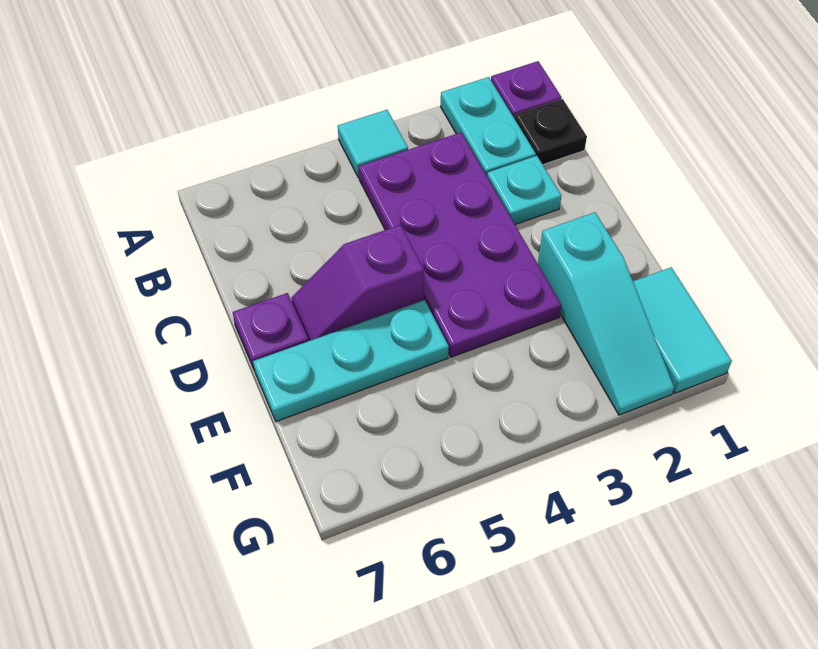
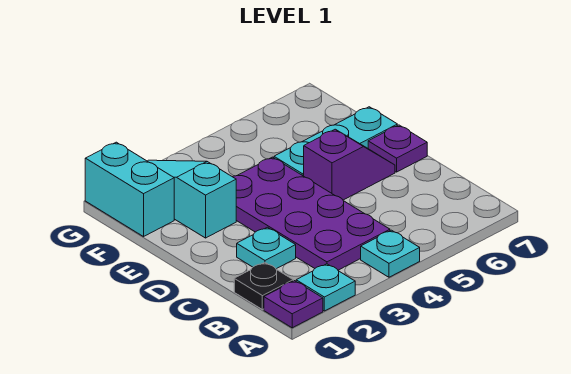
cyan 1x2 plate [441,77,536,176] -> cyan 1x1 plate [296,264,355,311]
cyan 1x1 tile [338,110,408,178] -> cyan 1x1 plate [361,230,420,277]
cyan 1x2 tile [633,267,732,393] -> cyan 1x2 brick [85,142,174,237]

